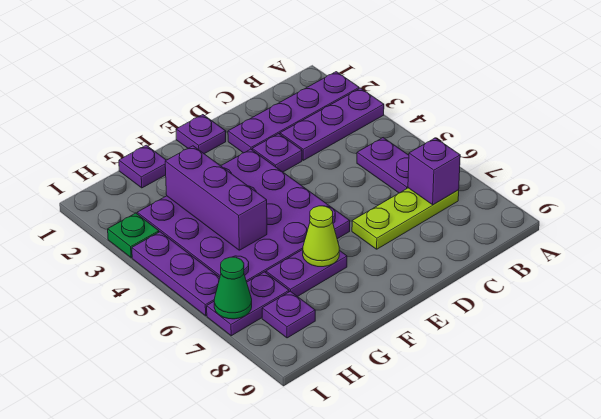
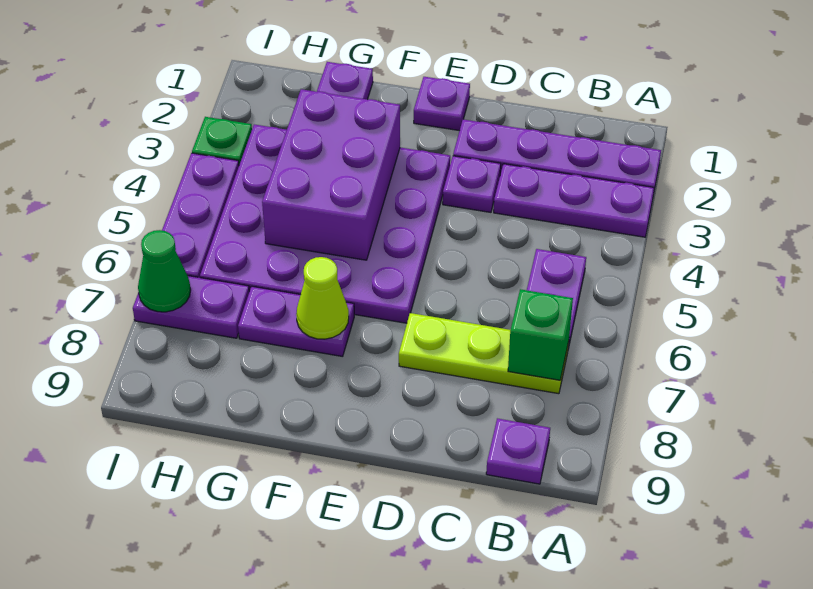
purple 1x1 brick [408,138,460,205] -> green 1x1 brick [508,289,573,380]
purple 1x3 brick [165,146,267,250] -> purple 2x3 brick [262,89,400,260]
purple 1x1 plate [262,291,315,338] -> purple 1x1 plate moved to [486,418,550,484]

